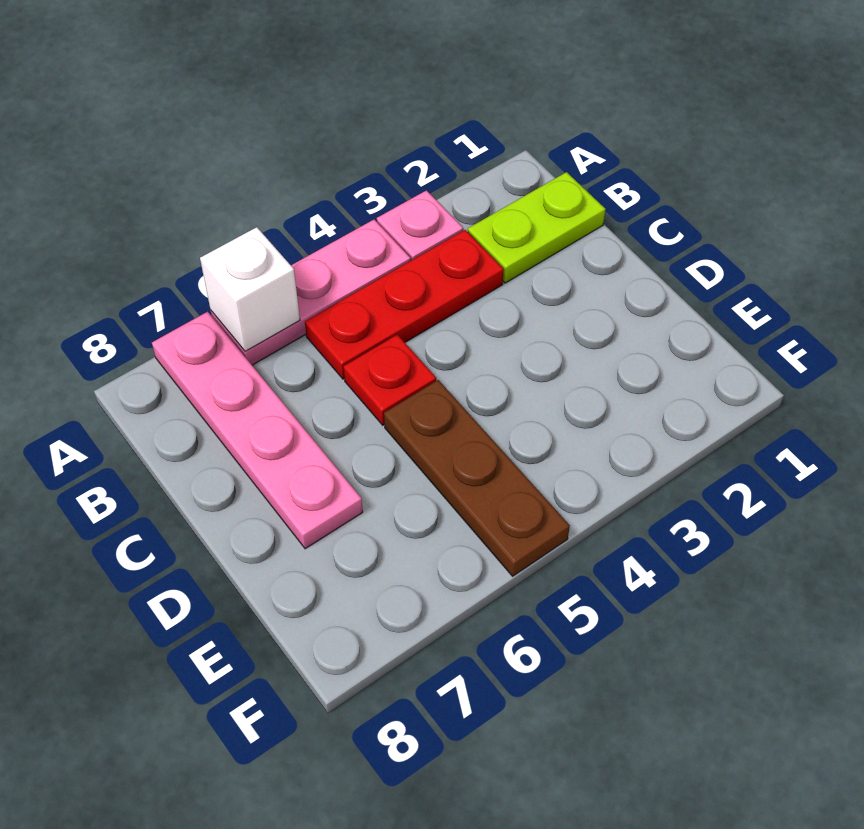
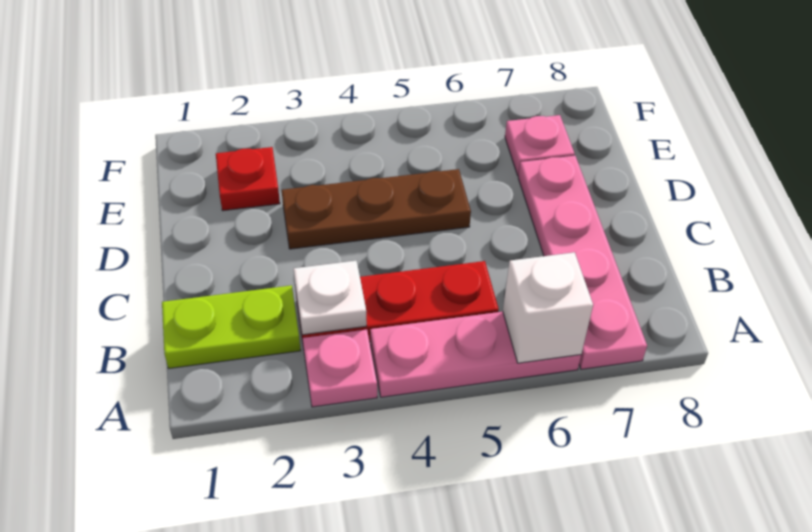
none -> white 1x1 plate [294,261,367,335]
red 1x1 plate [344,335,436,425] -> red 1x1 plate moved to [216,147,280,211]
brown 1x3 plate [384,380,570,576] -> brown 1x3 plate turned to [282,169,471,249]
none -> pink 1x1 plate [505,115,575,176]

